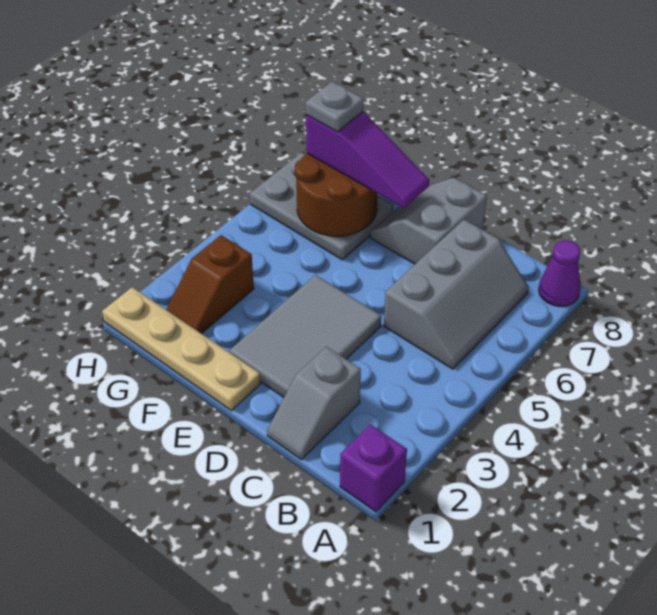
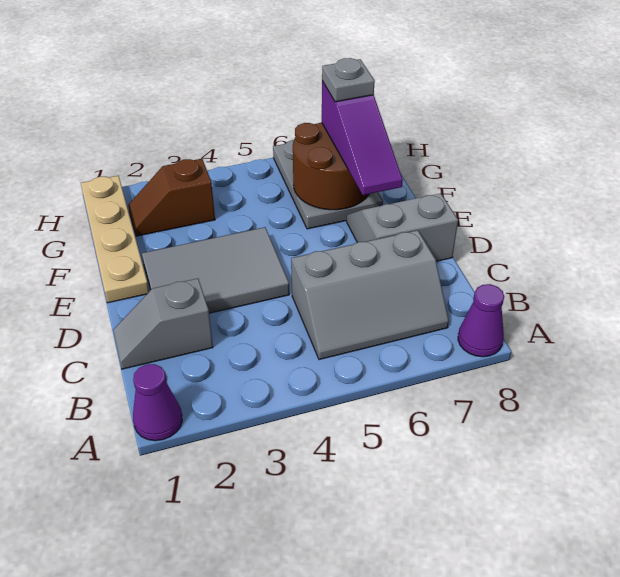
purple 1x1 brick [340,424,407,512] -> purple 1x1 cone [133,364,182,441]

